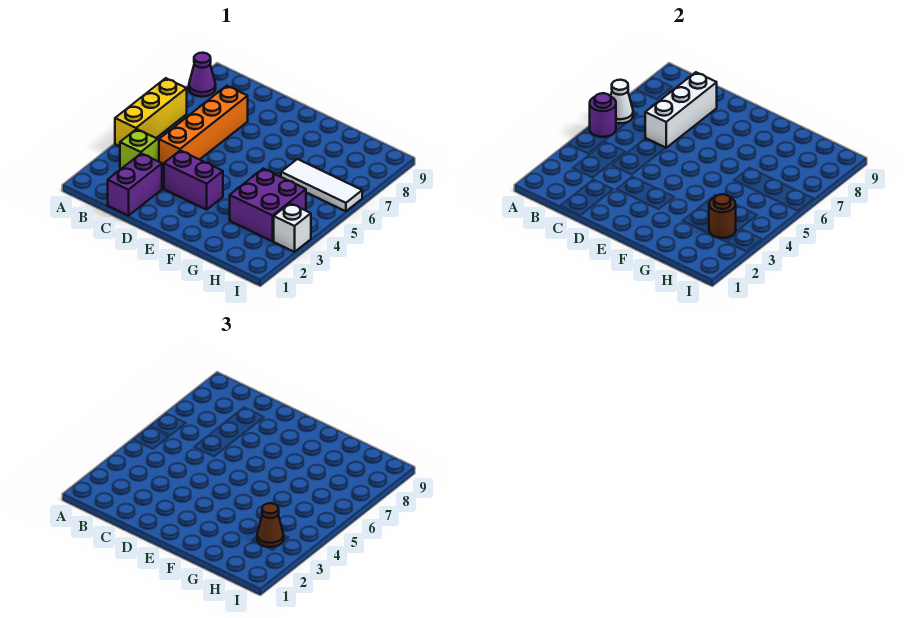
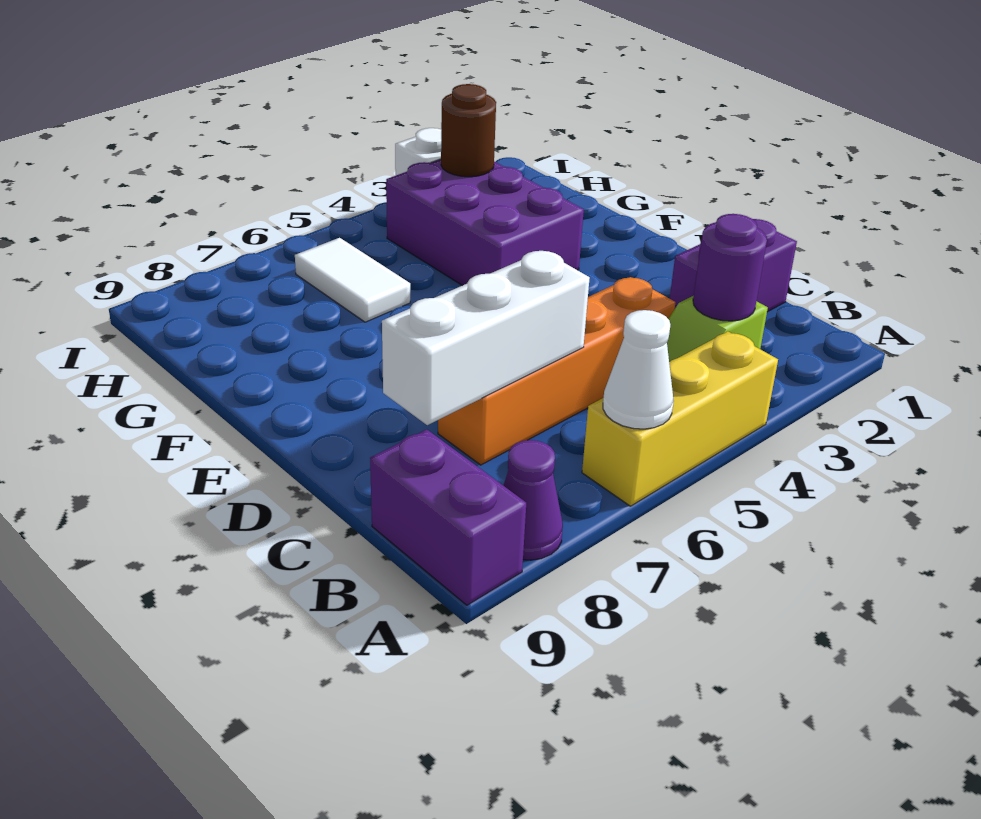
purple 1x1 round brick [590,93,616,137] -> purple 1x1 round brick moved to [693,214,767,321]
purple 1x2 brick [164,150,223,210] -> purple 1x2 brick moved to [370,429,526,605]
purple 2x2 brick [230,169,306,241] -> purple 2x3 brick [386,159,584,286]
white 1x3 tile [281,159,362,211] -> white 1x2 tile [295,238,410,322]
brown 1x1 cone [257,503,284,547] -> none

